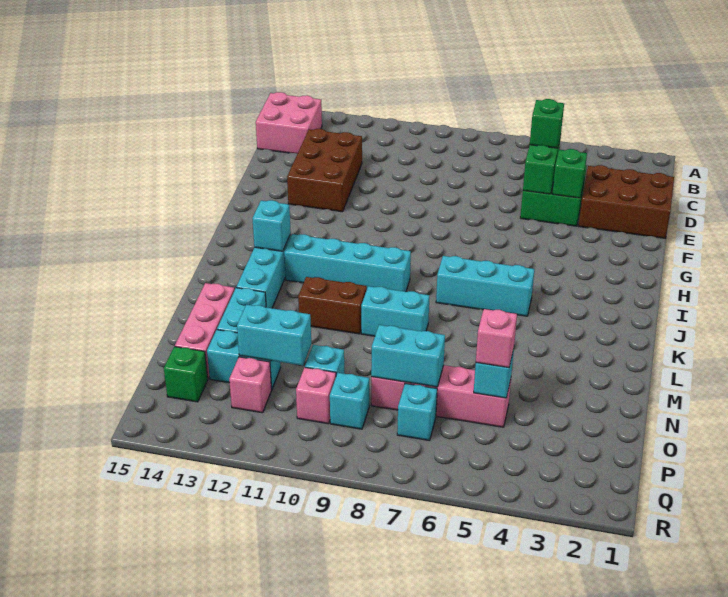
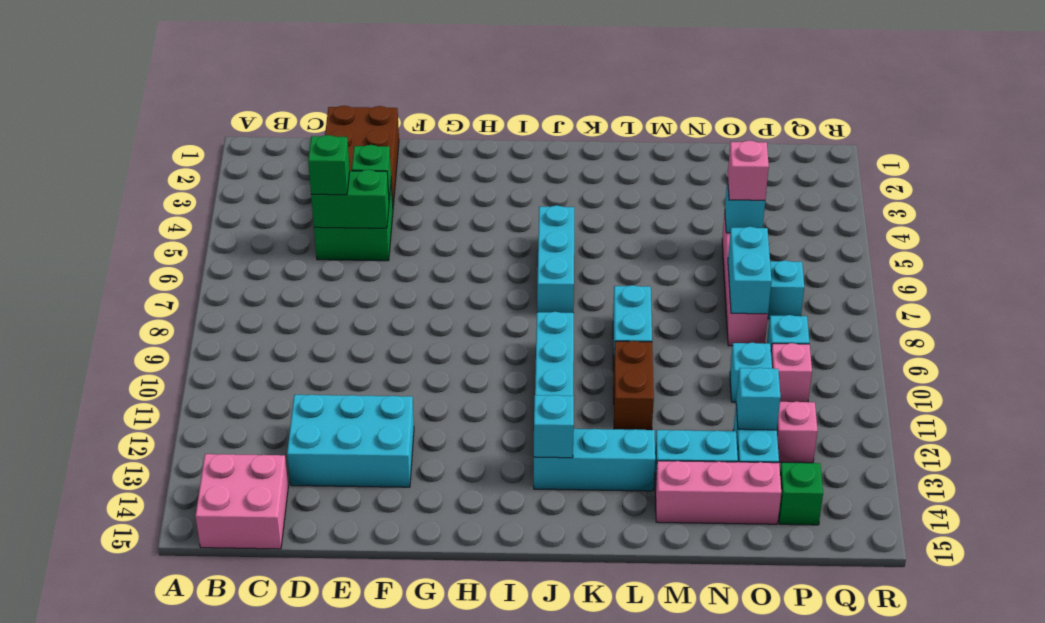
brown 2x3 brick [287,129,362,212] -> cyan 2x3 brick [287,394,414,487]
cyan 1x2 brick [237,304,311,366] -> cyan 1x1 brick [736,368,781,430]

